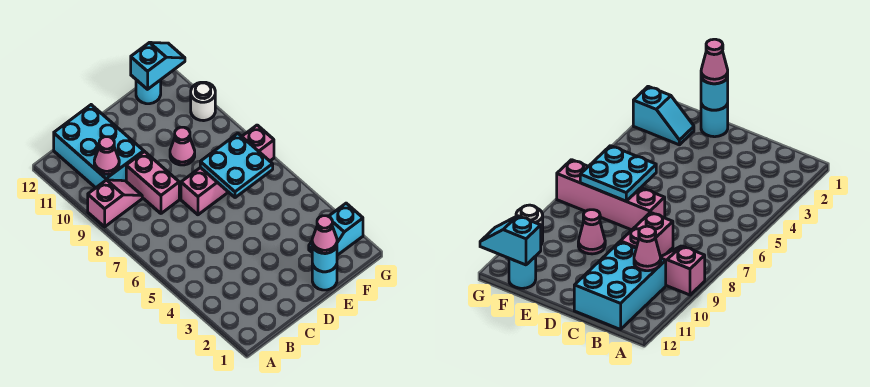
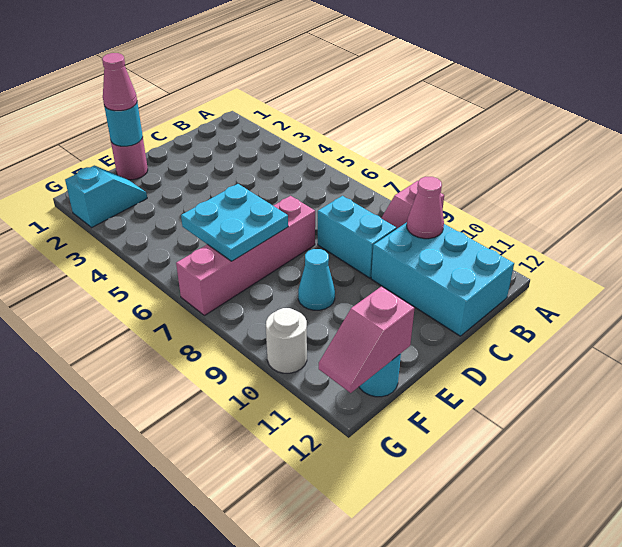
pink 1x2 brick [126,152,179,213] -> cyan 1x2 brick [318,196,396,278]
cyan 1x1 round brick [312,264,337,290] -> pink 1x1 round brick [111,137,148,180]
pink 1x1 cone [170,127,195,165] -> cyan 1x1 cone [298,249,335,310]
cyan 1x2 slope [131,42,185,89] -> pink 1x2 slope [319,286,415,393]

